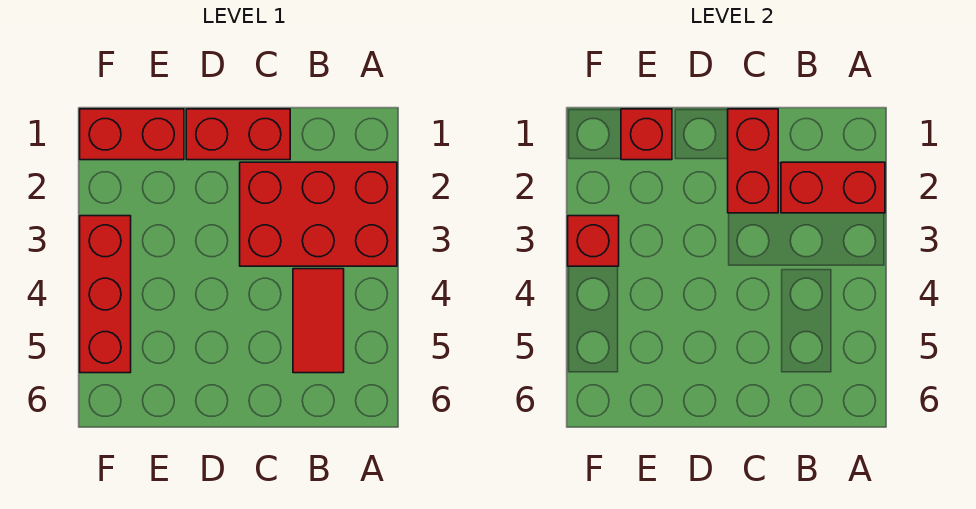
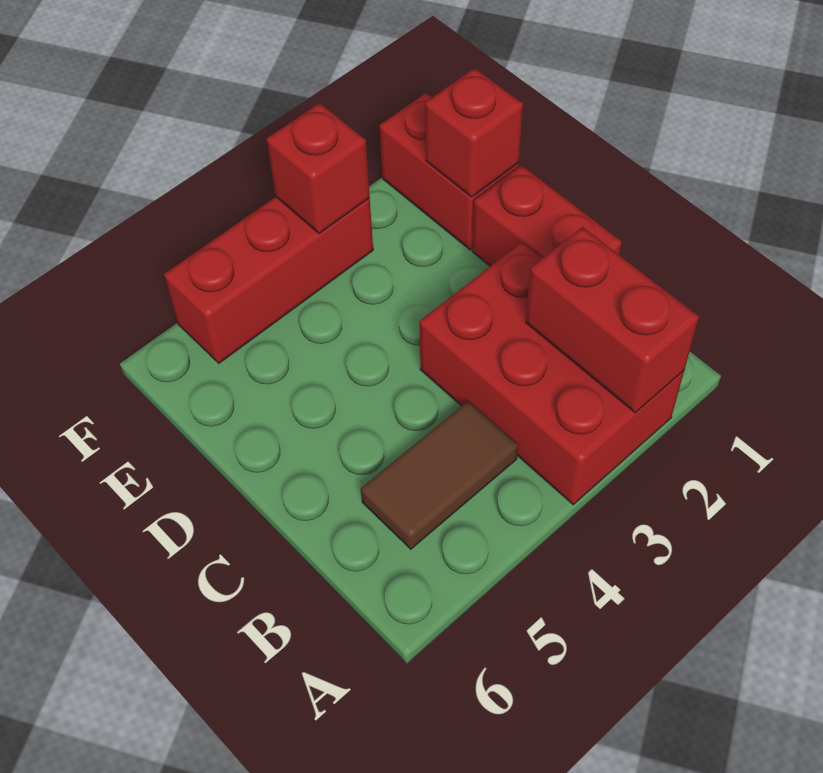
red 1x2 tile [293,269,344,373] -> brown 1x2 tile [361,401,518,549]
red 1x2 brick [728,109,778,213] -> none

